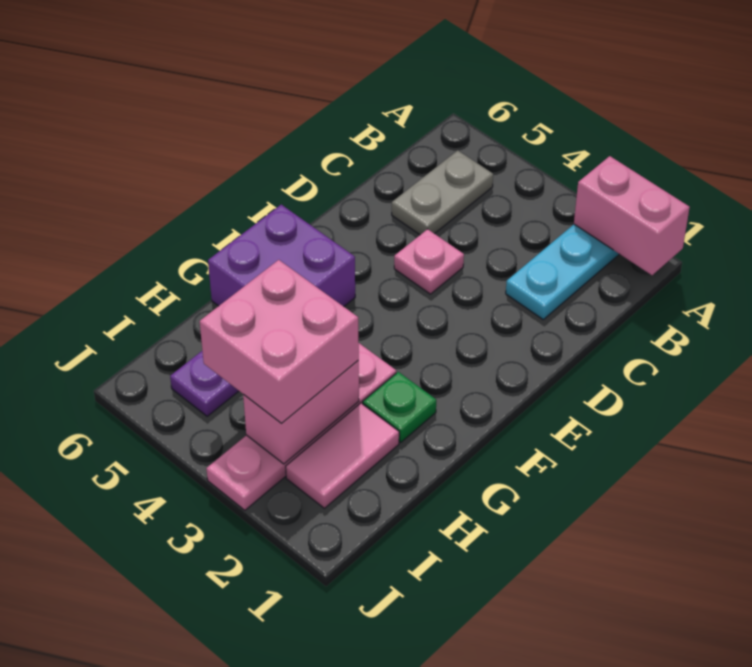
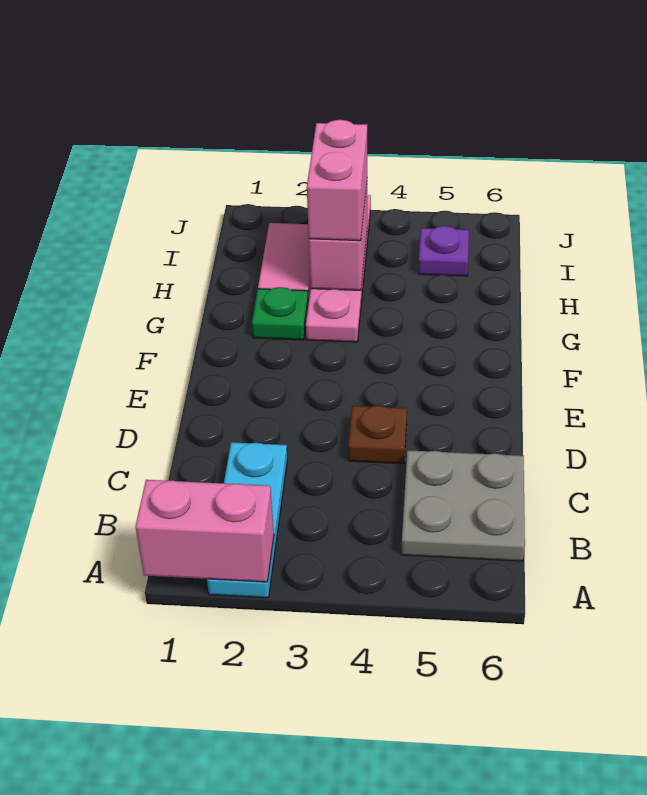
grey 1x2 plate [392,150,493,235] -> grey 2x2 plate [401,450,525,561]
pink 1x1 plate [394,229,464,294] -> brown 1x1 plate [348,406,407,464]
purple 2x2 brick [208,205,355,306] -> none
pink 2x2 brick [200,260,359,423] -> pink 1x2 brick [307,120,367,241]

